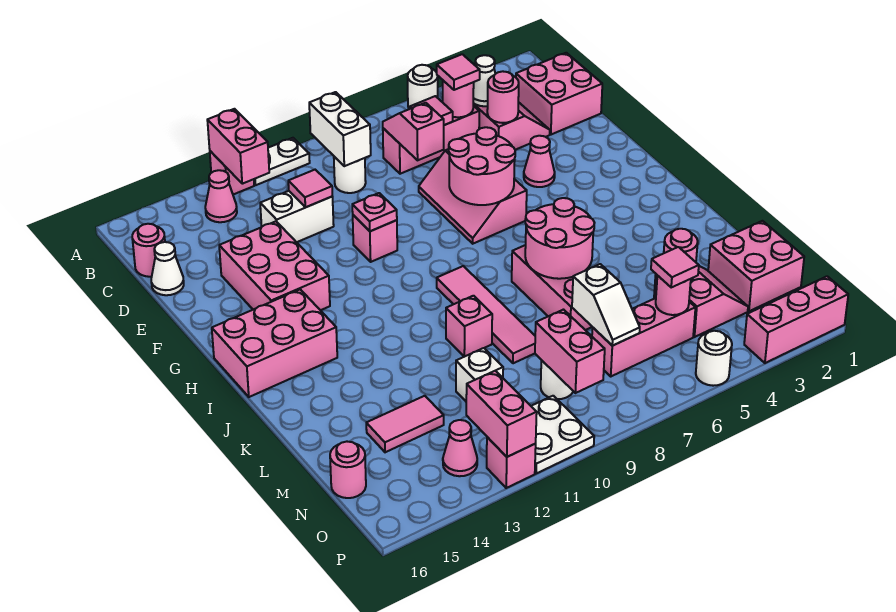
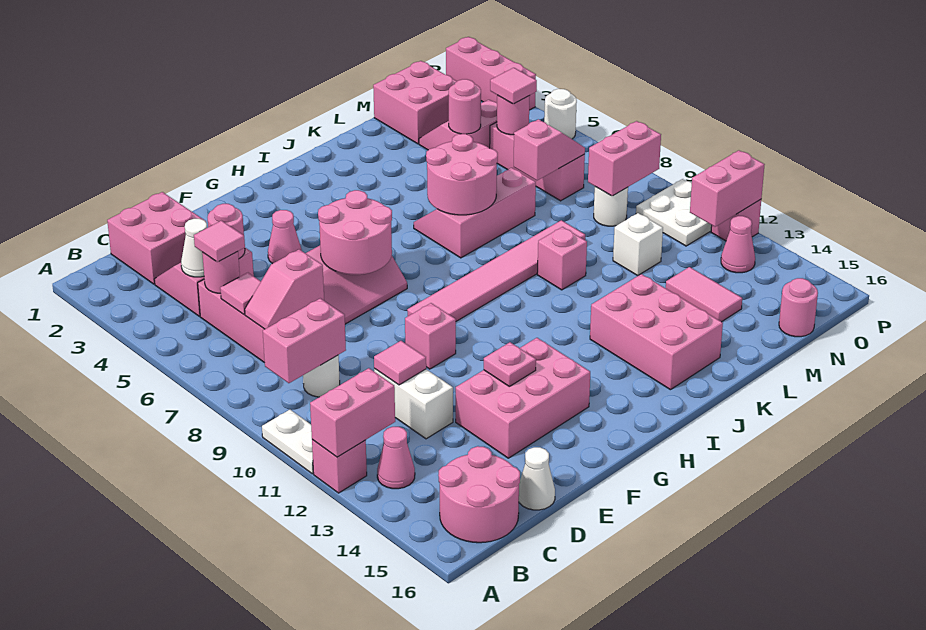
white 1x1 round brick [408,65,438,109] -> none
white 1x2 brick [309,92,371,166] -> pink 1x2 brick [263,298,346,383]
pink 1x1 round brick [132,224,165,277] -> pink 2x2 round brick [438,446,520,543]
pink 1x1 plate [352,193,397,231] -> pink 1x1 plate moved to [484,342,536,386]
pink 2x3 brick [212,289,337,397] -> pink 2x3 brick moved to [590,274,723,390]
pink 1x4 tile [437,266,535,363] -> pink 1x6 tile [407,220,585,321]
white 1x2 slope [572,264,640,346] -> pink 1x2 slope [514,119,585,180]

